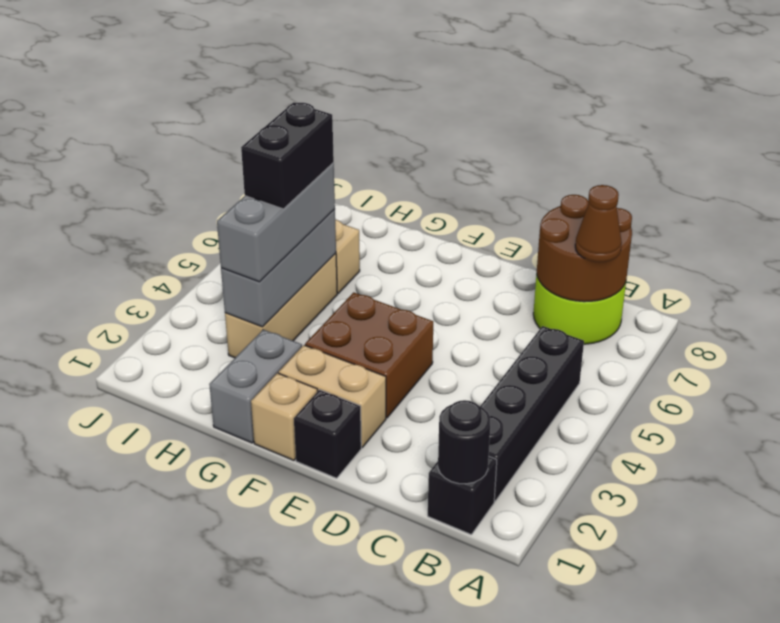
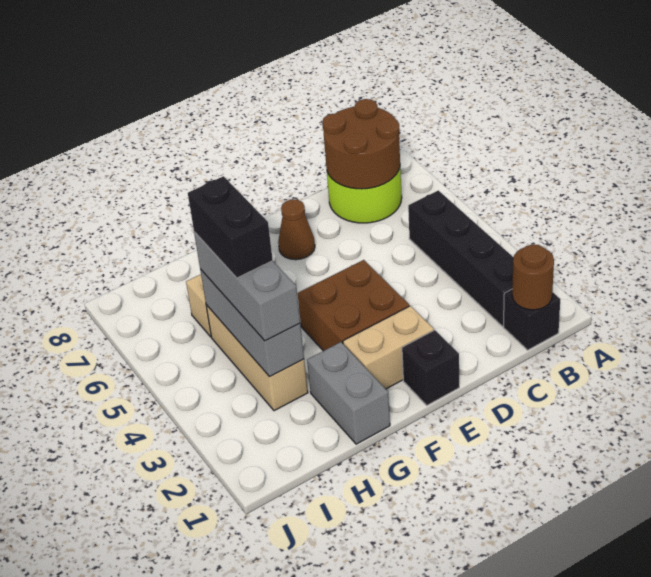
black 1x1 round brick [438,400,490,484] -> brown 1x1 round brick [512,245,554,310]
brown 1x1 cone [575,185,622,262] -> brown 1x1 cone moved to [278,199,315,260]
tan 1x1 brick [251,373,318,460] -> none

